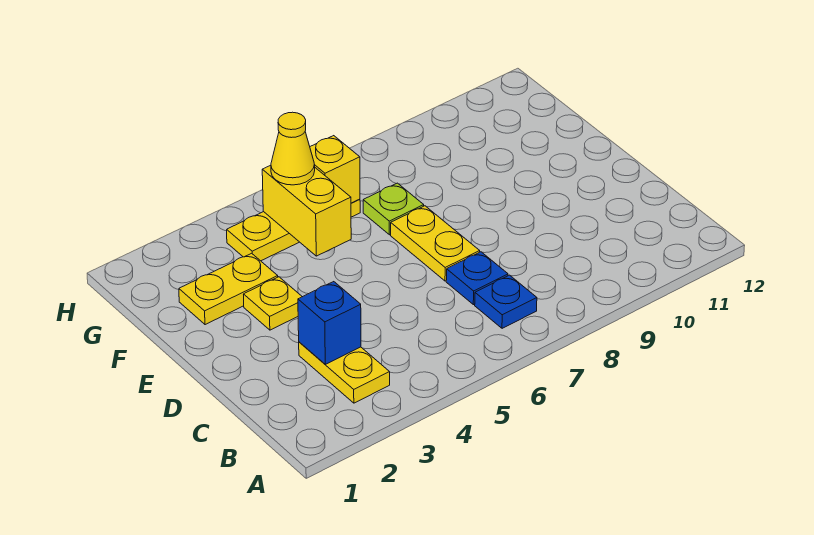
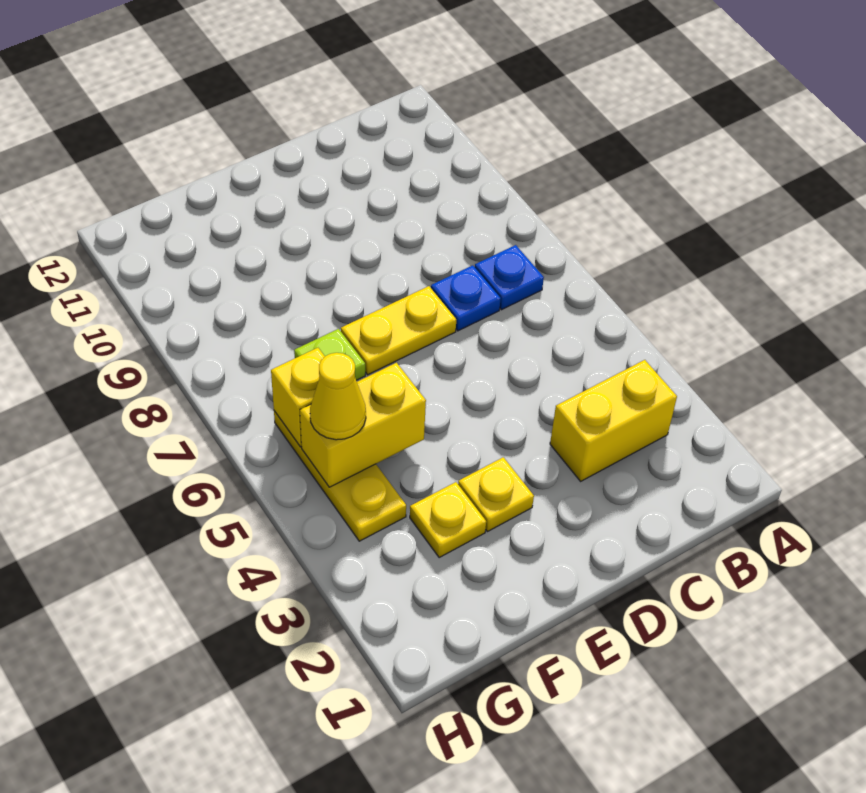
yellow 1x2 plate [299,342,390,403] -> yellow 1x2 brick [550,360,677,481]
blue 1x1 brick [298,282,361,364] -> none
yellow 1x2 plate [179,253,278,325] -> yellow 1x1 plate [410,482,486,557]

